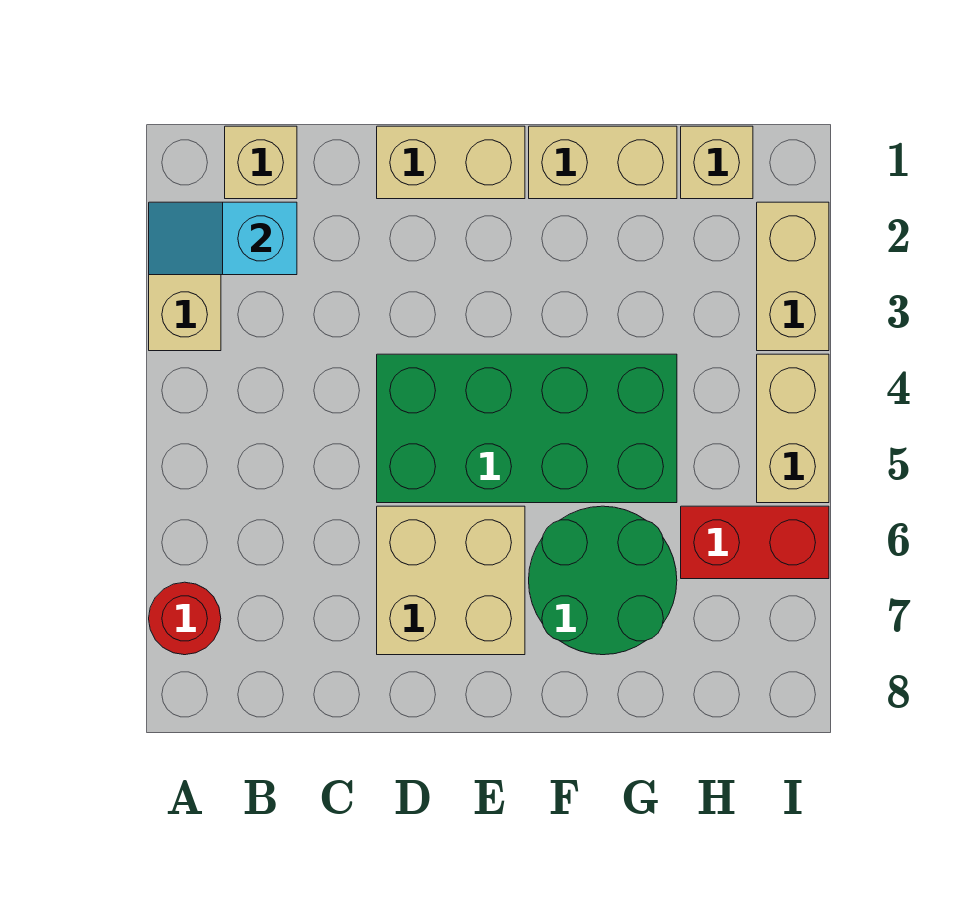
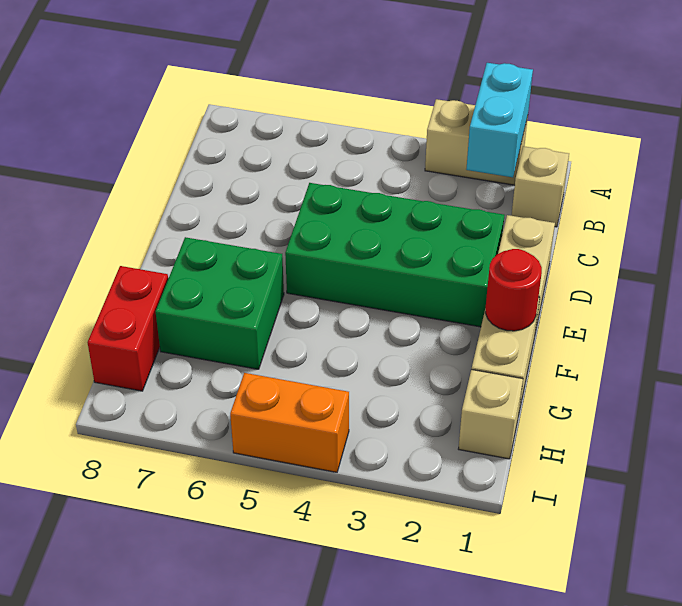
cyan 1x2 slope [149,202,297,275] -> cyan 1x2 brick [466,63,533,177]
red 1x1 round brick [149,582,221,655] -> red 1x1 round brick moved to [485,249,542,331]
green 2x4 brick [377,354,677,503] -> green 2x4 brick turned to [285,183,504,327]
tan 2x2 brick [377,506,525,655] -> none
green 2x2 round brick [529,506,677,655] -> green 2x2 brick [156,237,284,369]
red 1x2 brick [681,506,829,579] -> red 1x2 brick moved to [88,266,168,391]
tan 1x2 brick [757,202,829,351] -> none
tan 1x2 brick [757,354,829,503] -> orange 1x2 brick [230,373,349,472]

